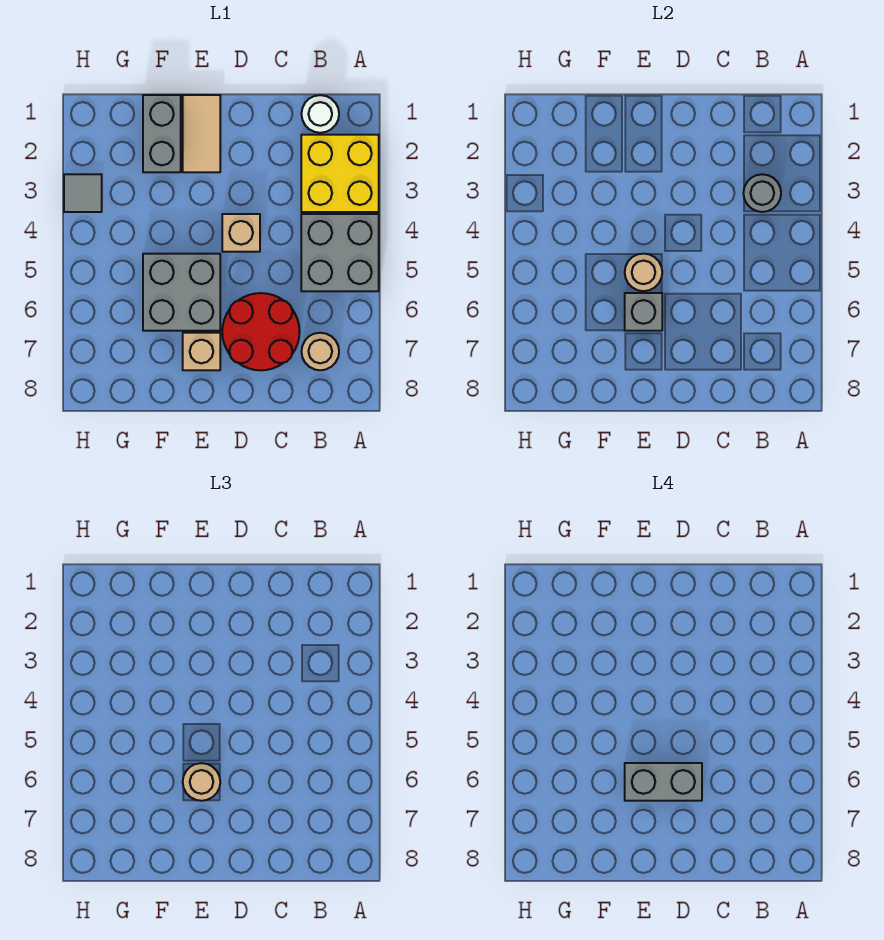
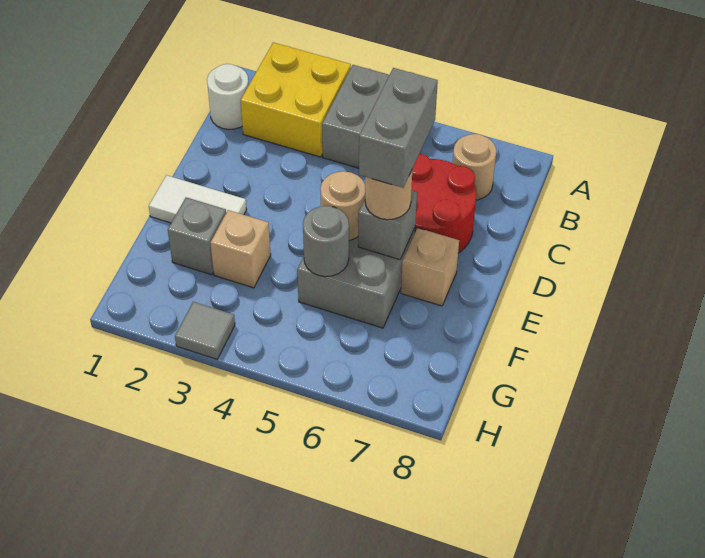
grey 1x1 round brick [744,174,781,212] -> grey 1x1 round brick moved to [303,206,349,277]
tan 1x1 brick [222,214,260,252] -> tan 1x1 brick moved to [210,210,271,288]
tan 1x2 tile [183,95,220,172] -> white 1x2 tile [149,175,247,223]
grey 1x2 brick [143,95,181,172] -> grey 1x1 brick [168,197,226,275]

